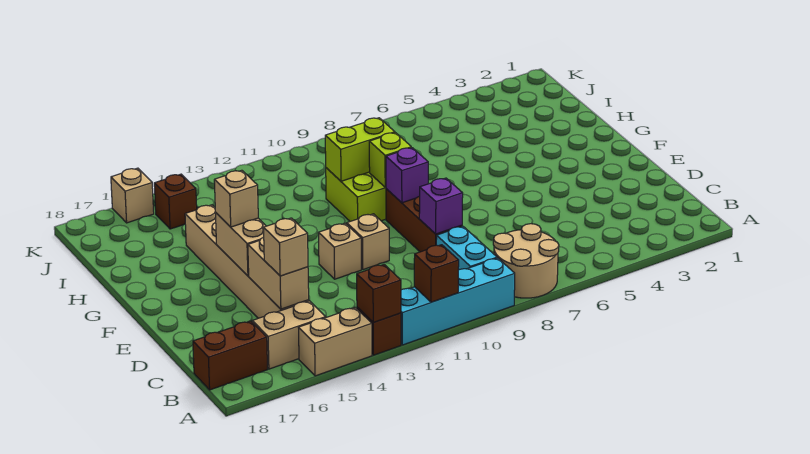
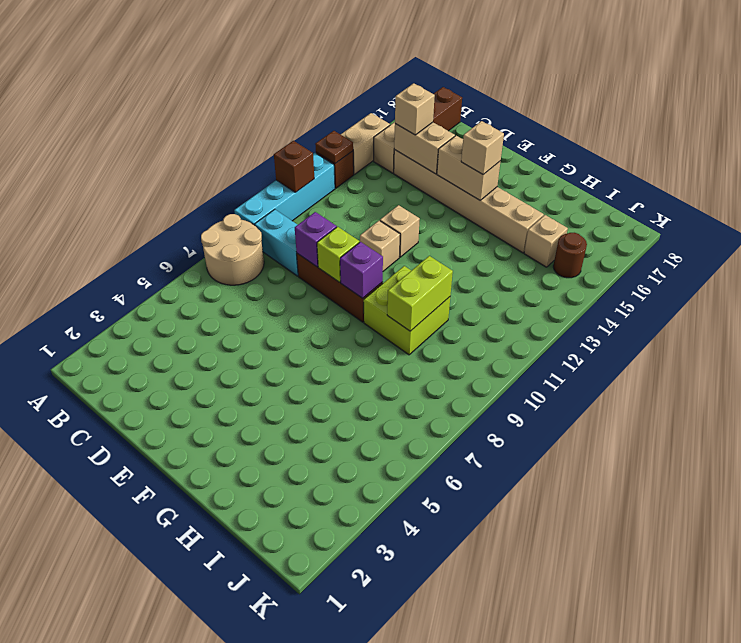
brown 1x1 brick [357,264,401,322] -> brown 1x1 plate [315,131,353,164]
lime 1x1 brick [369,133,411,187] -> lime 1x1 brick moved to [317,227,359,282]
brown 1x1 brick [154,174,197,229] -> brown 1x1 round brick [553,233,587,278]
tan 1x1 brick [111,168,154,223] -> tan 1x1 brick moved to [524,215,568,267]

